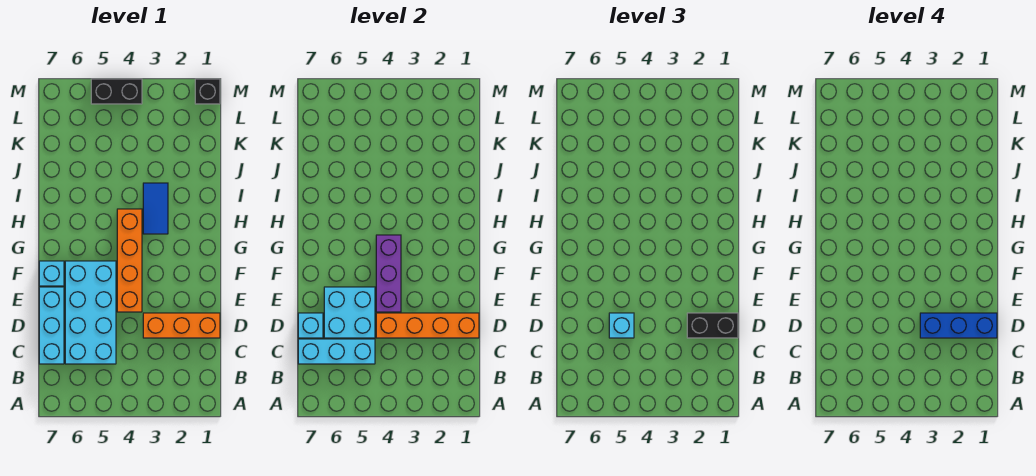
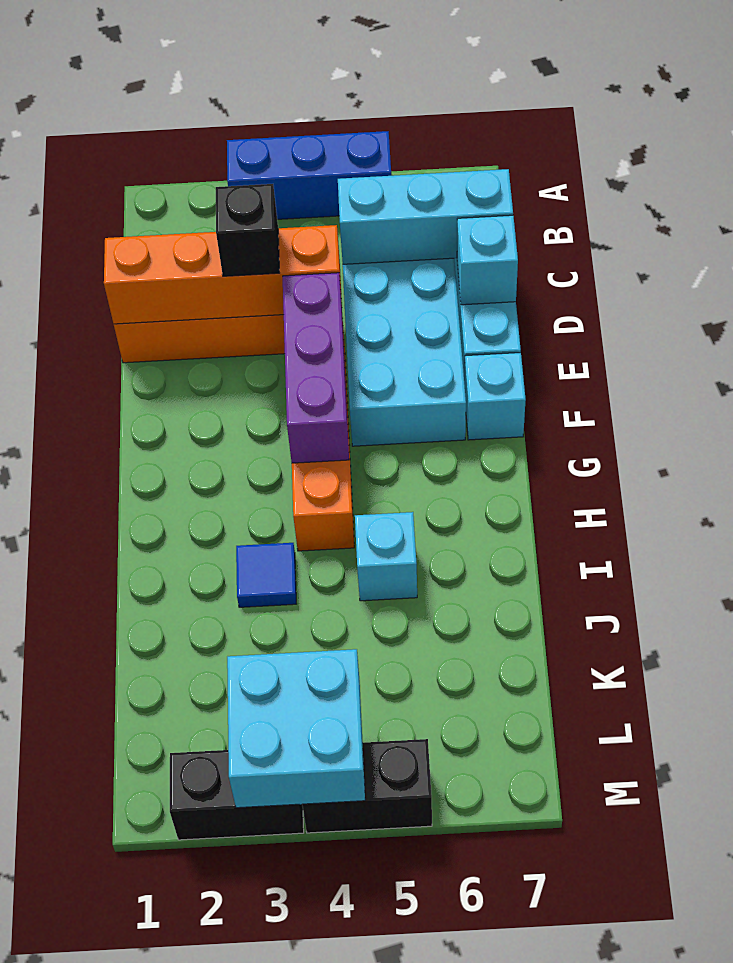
black 1x2 brick [687,313,738,338] -> black 1x2 brick moved to [170,750,304,840]
blue 1x3 brick [920,313,997,338] -> blue 1x3 brick moved to [227,131,391,219]
cyan 2x2 brick [324,287,375,338] -> cyan 2x2 brick moved to [227,649,365,808]
cyan 1x1 brick [609,313,634,338] -> cyan 1x1 brick moved to [355,512,417,601]
blue 1x2 tile [143,183,168,234] -> blue 1x1 tile [236,543,296,607]
black 1x1 brick [195,79,220,104] -> black 1x1 brick moved to [216,184,279,276]

